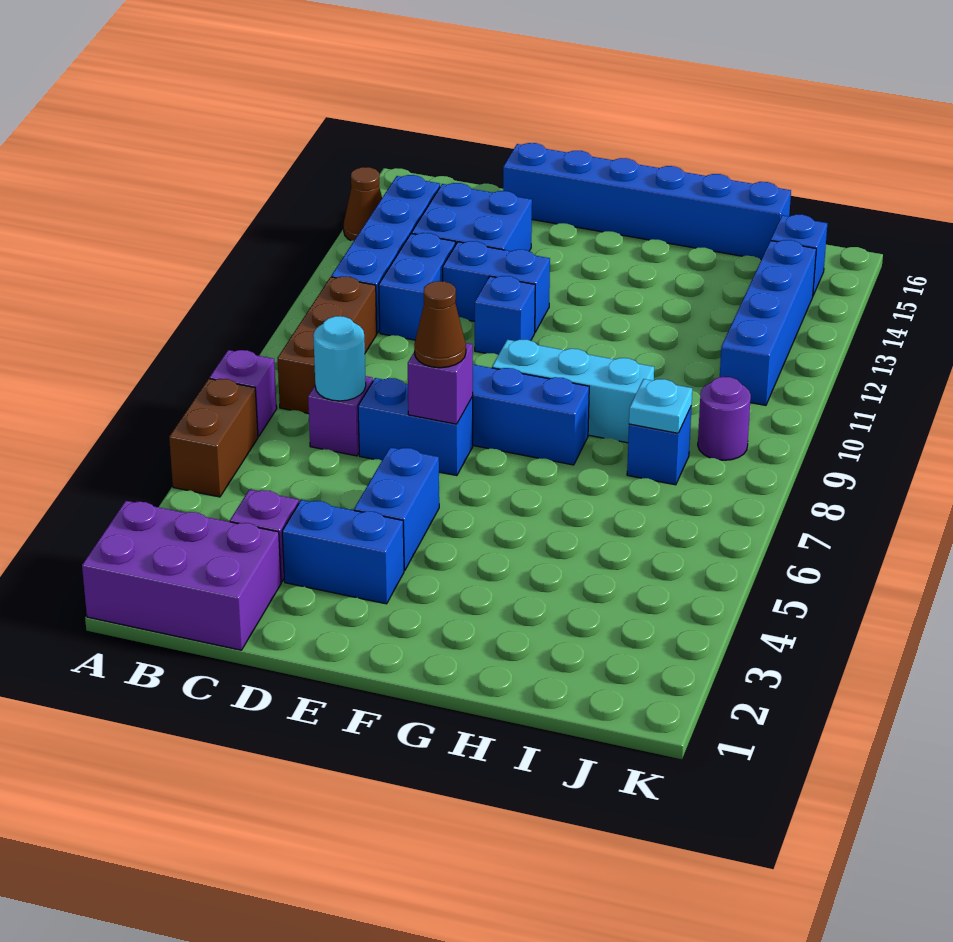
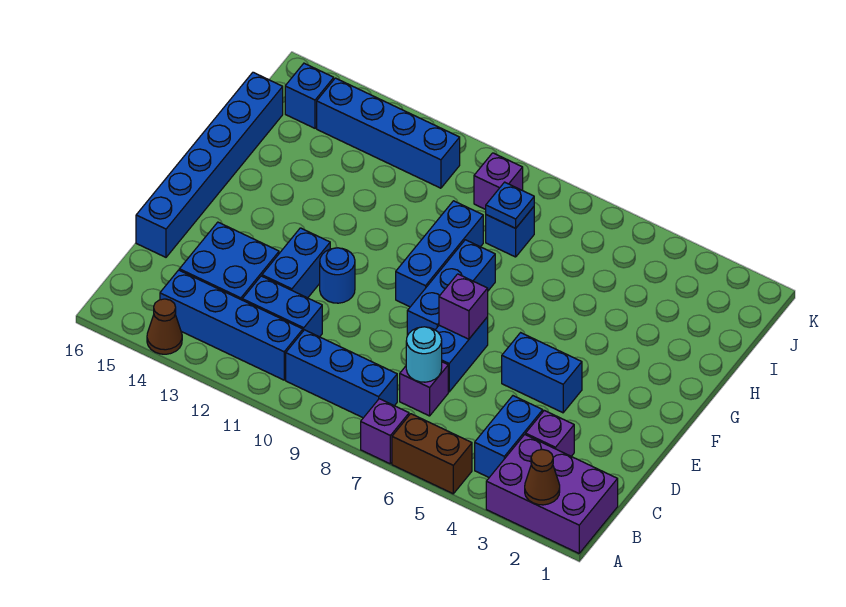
purple 2x3 brick [82,501,281,650] -> purple 2x3 brick turned to [486,435,618,553]
brown 1x3 brick [278,276,377,414] -> blue 1x3 brick [286,330,397,418]
blue 1x2 brick [282,500,404,604] -> blue 1x2 brick moved to [475,396,543,477]
brown 1x1 cone [414,281,466,368] -> brown 1x1 cone moved to [525,450,560,505]
blue 1x1 brick [475,276,535,355] -> blue 1x1 round brick [320,248,355,303]
cyan 1x3 brick [492,340,654,443] -> blue 1x3 brick [396,201,483,307]
cyan 1x1 plate [629,379,692,433] -> blue 1x1 plate [486,182,534,228]
purple 1x1 round brick [698,377,751,460] -> purple 1x1 brick [474,153,523,210]

